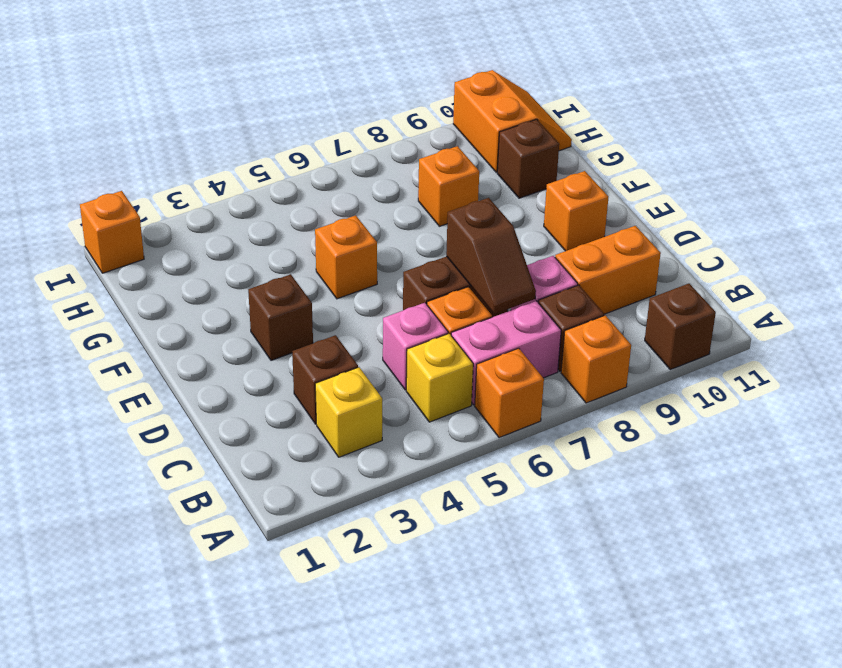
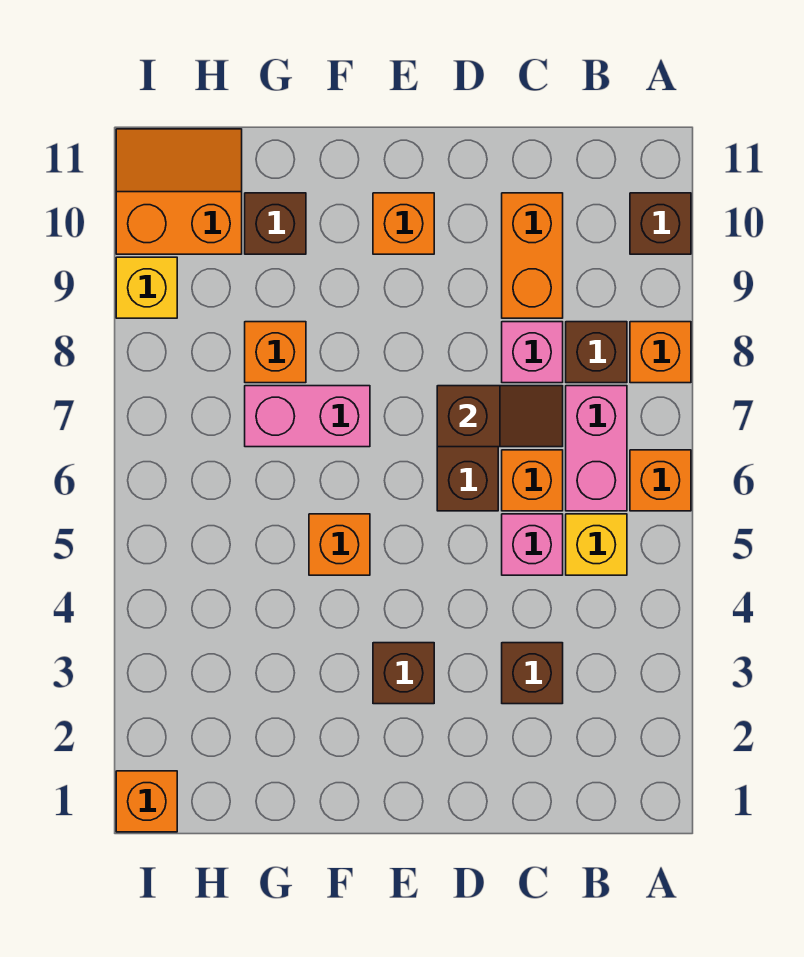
yellow 1x1 brick [315,367,382,457] -> yellow 1x1 brick moved to [116,257,177,318]
none -> pink 1x2 brick [245,386,370,447]

